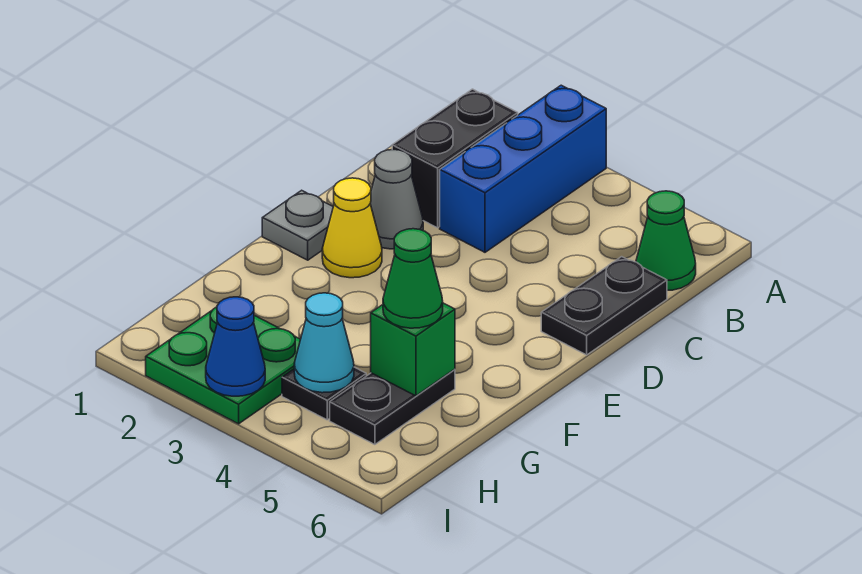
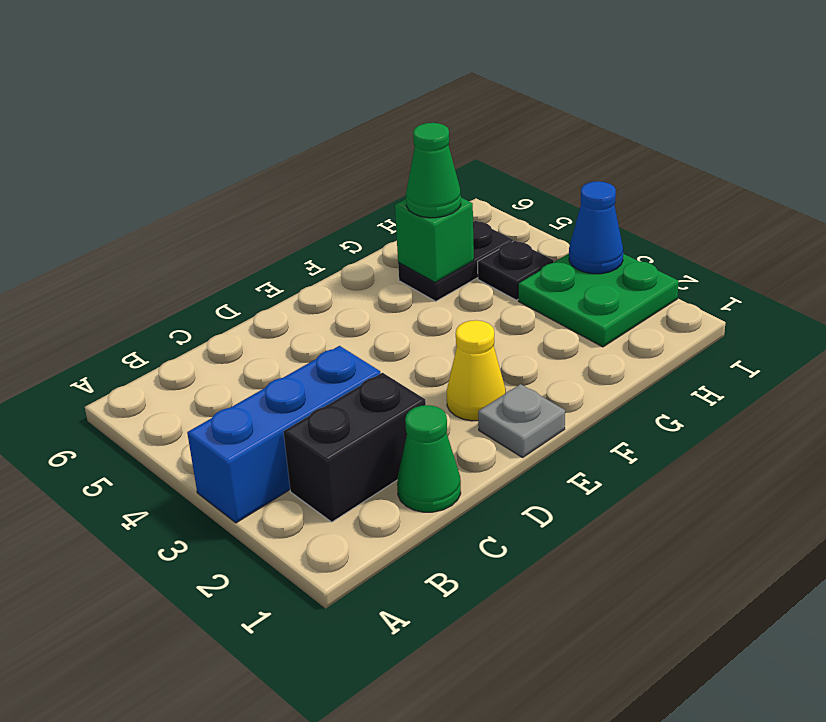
green 1x1 cone [636,191,696,290] -> green 1x1 cone moved to [397,405,461,512]
black 1x2 plate [541,257,667,355] -> none
grey 1x1 cone [370,150,423,249] -> none
cyan 1x1 cone [294,293,354,393] -> none

